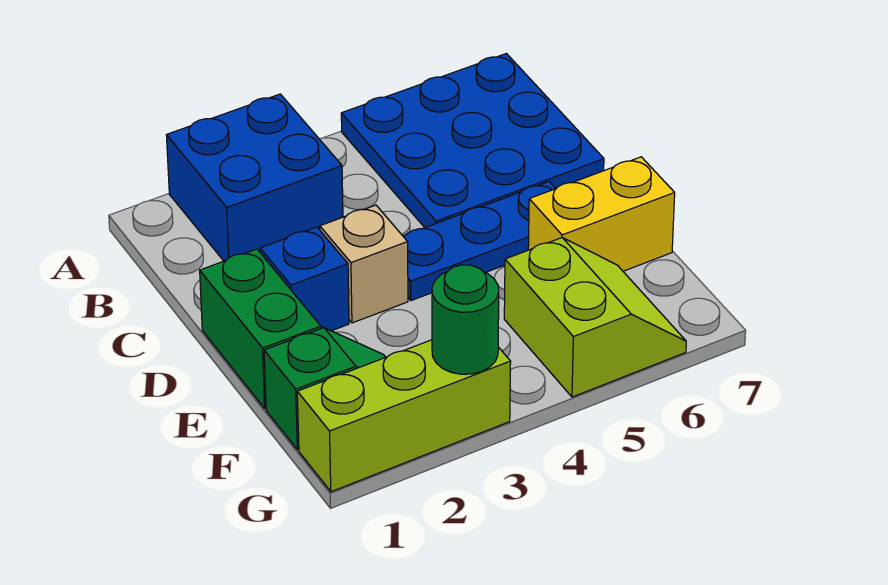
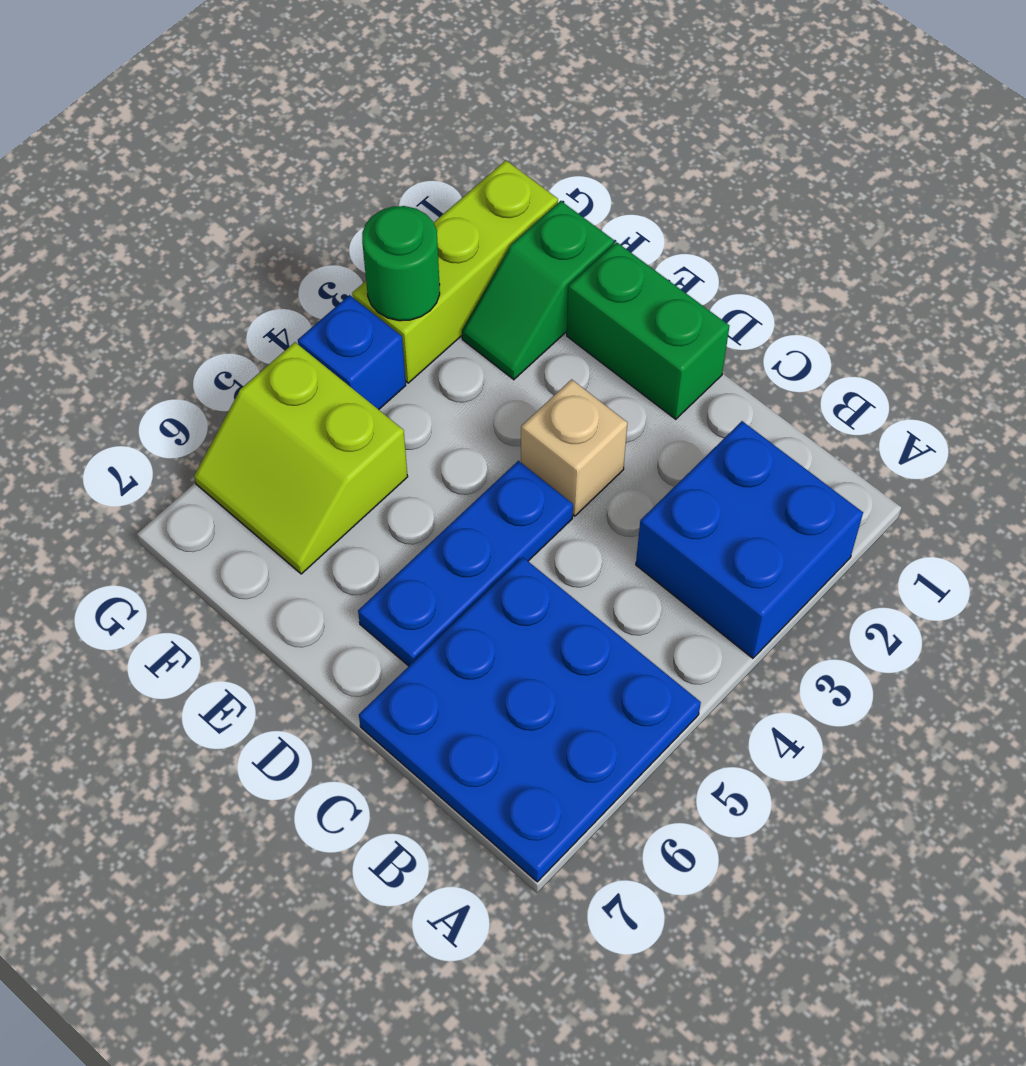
blue 1x1 brick [260,227,349,331] -> blue 1x1 brick moved to [298,295,406,410]
yellow 1x2 brick [528,157,675,271] -> none

